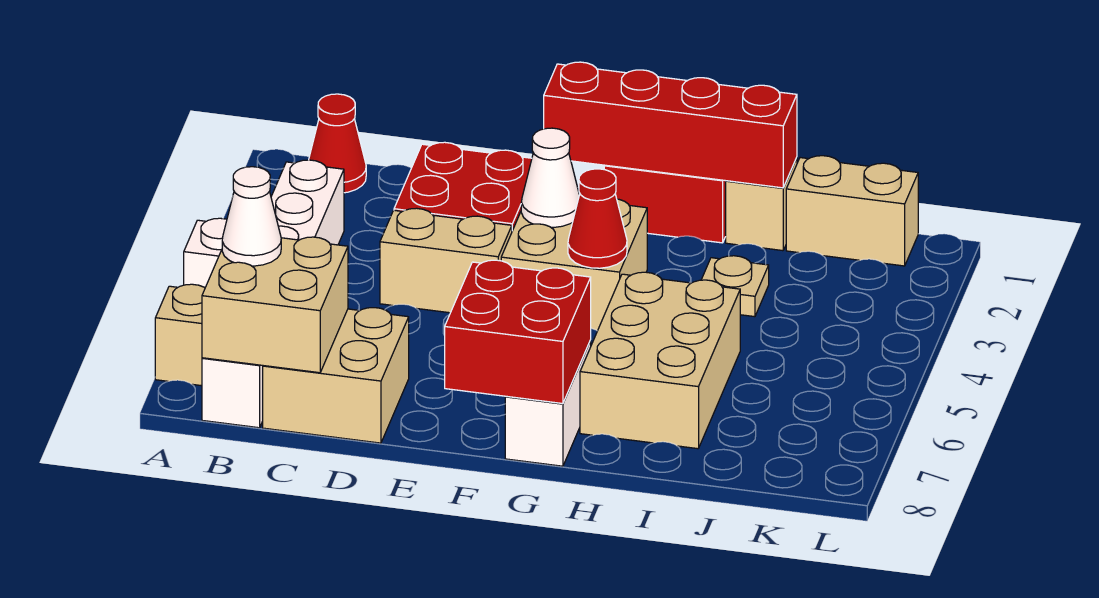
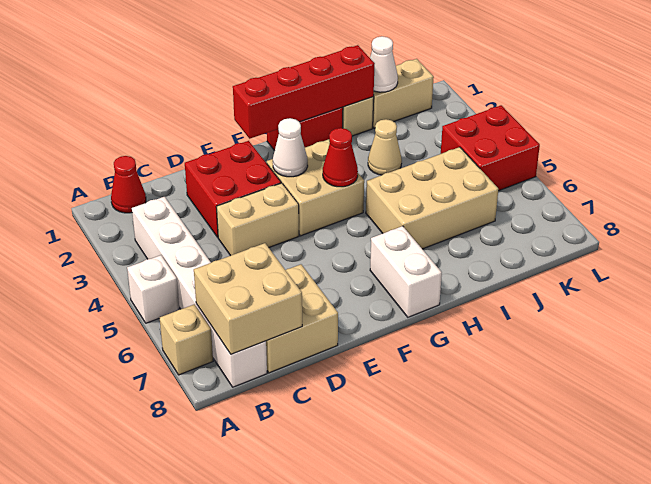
white 1x1 cone [222,167,281,266] -> white 1x1 cone moved to [370,36,398,92]
red 2x2 brick [445,260,591,404] -> red 2x2 brick moved to [441,105,540,191]
tan 2x3 brick [580,272,740,449] -> tan 2x3 brick turned to [366,147,498,249]
tan 1x1 plate [701,256,769,317] -> tan 1x1 cone [368,119,402,175]

